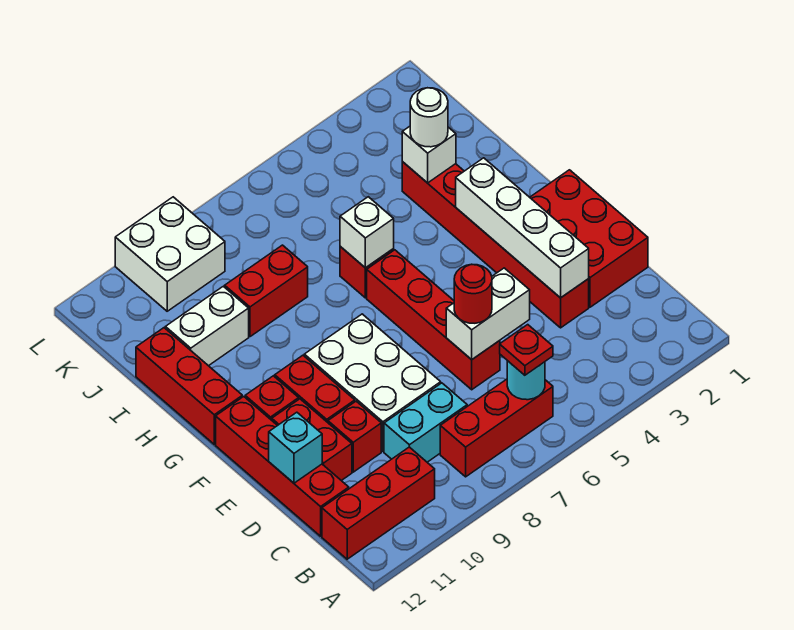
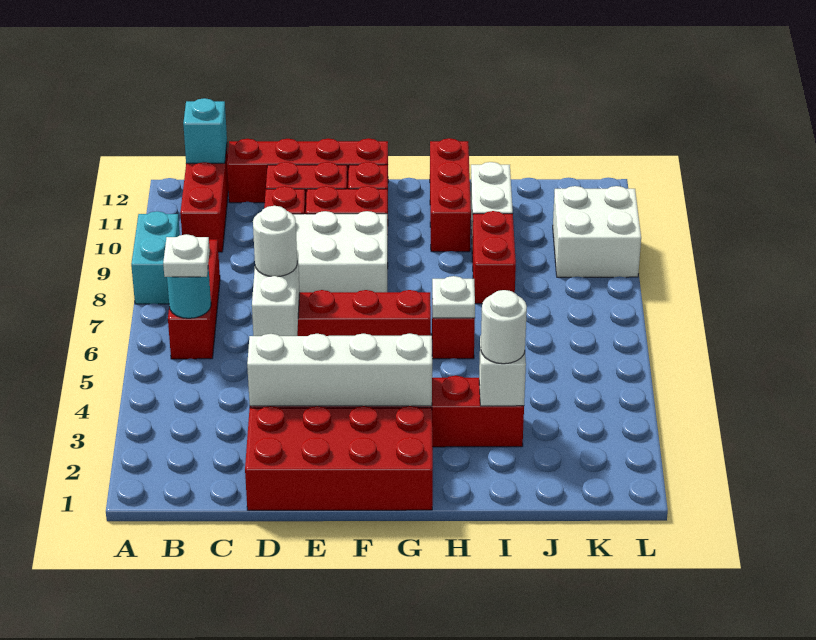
red 1x1 plate [500,325,553,375] -> white 1x1 plate [163,234,210,277]
cyan 1x2 brick [384,383,467,462] -> cyan 1x2 brick moved to [131,211,180,304]
red 2x3 brick [530,170,648,307] -> red 2x4 brick [245,406,433,510]
red 1x1 round brick [454,264,492,323] -> white 1x1 round brick [253,206,297,276]
cyan 1x1 brick [269,412,322,483] -> cyan 1x1 brick moved to [183,98,227,163]
red 1x3 brick [136,328,242,444] -> red 1x3 brick turned to [430,138,471,252]
white 1x1 brick [340,197,394,268] -> white 1x1 plate [432,276,475,318]

